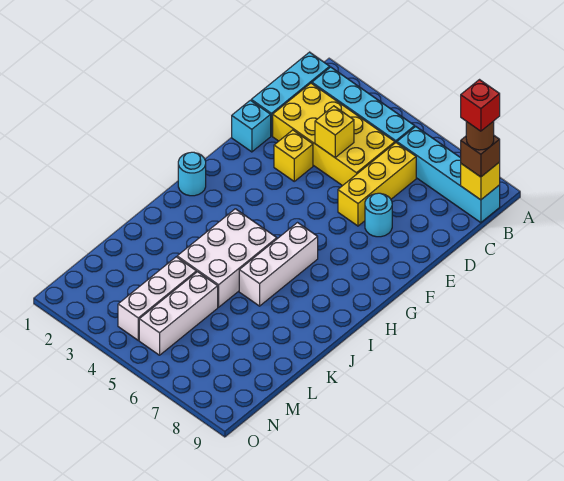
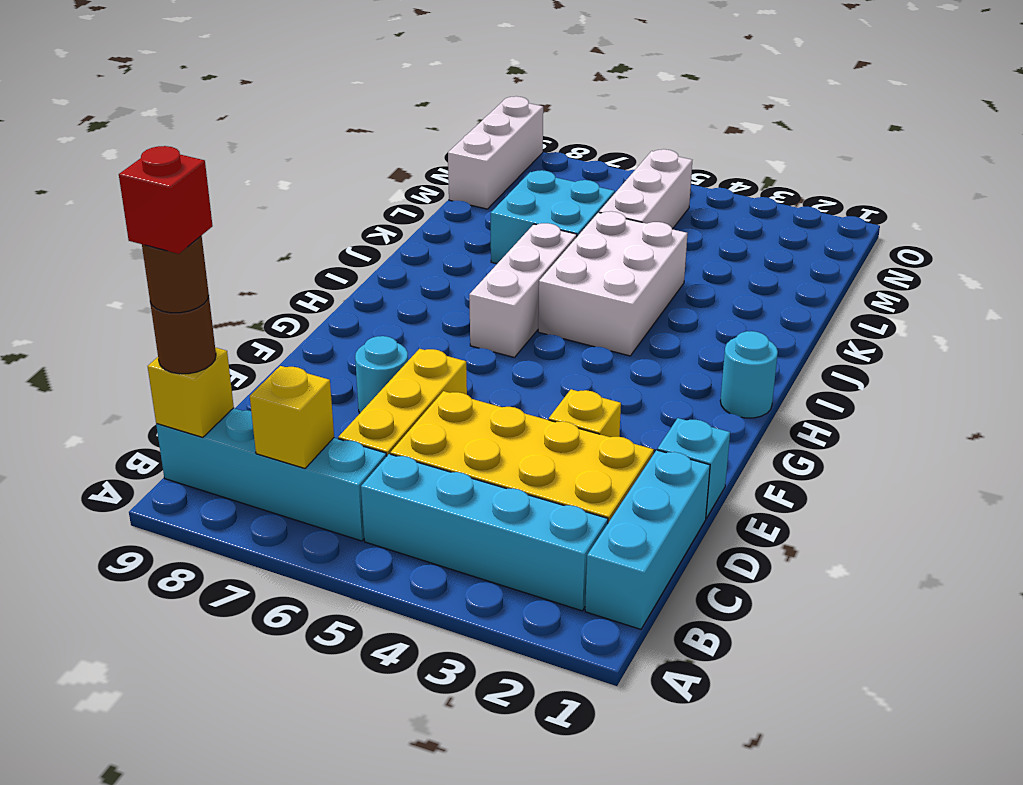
brown 1x1 brick [461,136,500,177] -> brown 1x1 round brick [150,296,216,374]
yellow 1x1 brick [315,106,354,157] -> yellow 1x1 brick moved to [250,366,334,468]
none -> cyan 2x2 brick [491,170,615,264]
white 1x3 brick [118,257,196,340] -> white 1x3 brick moved to [448,96,543,209]

